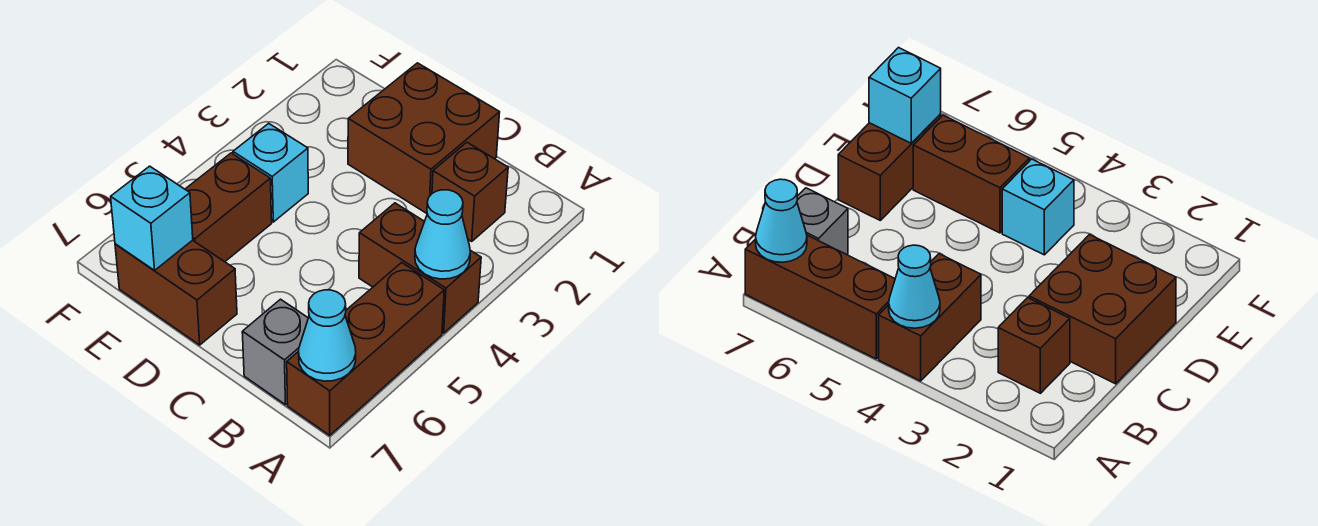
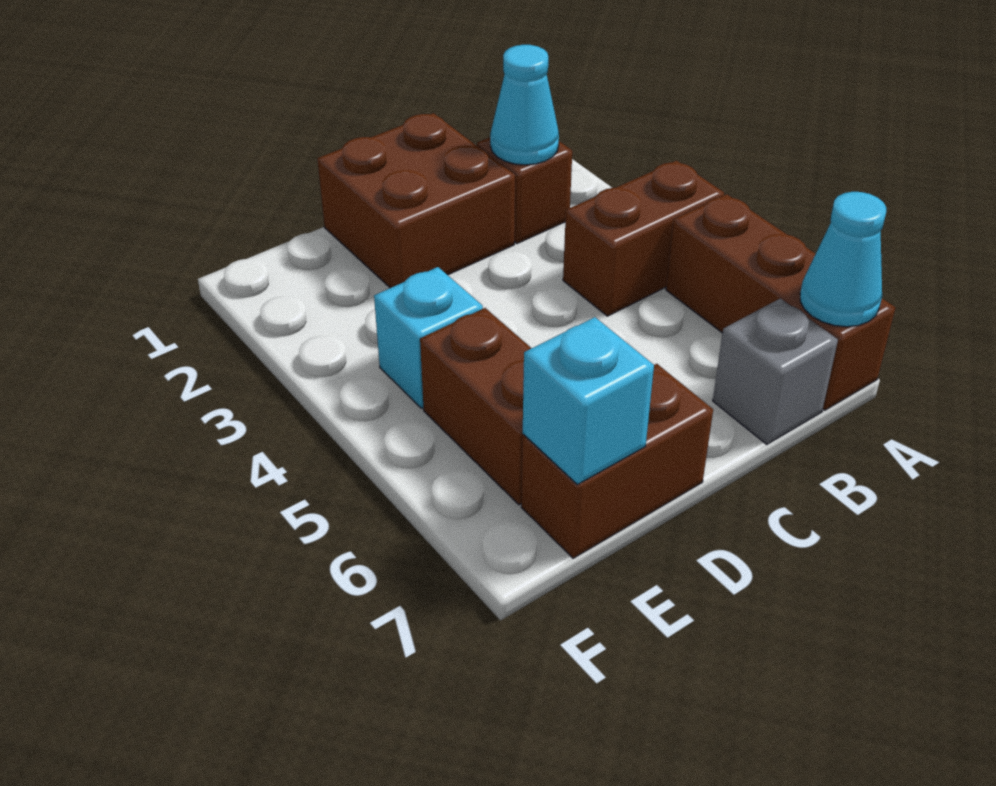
cyan 1x1 cone [415,190,470,279] -> cyan 1x1 cone moved to [490,45,559,165]

